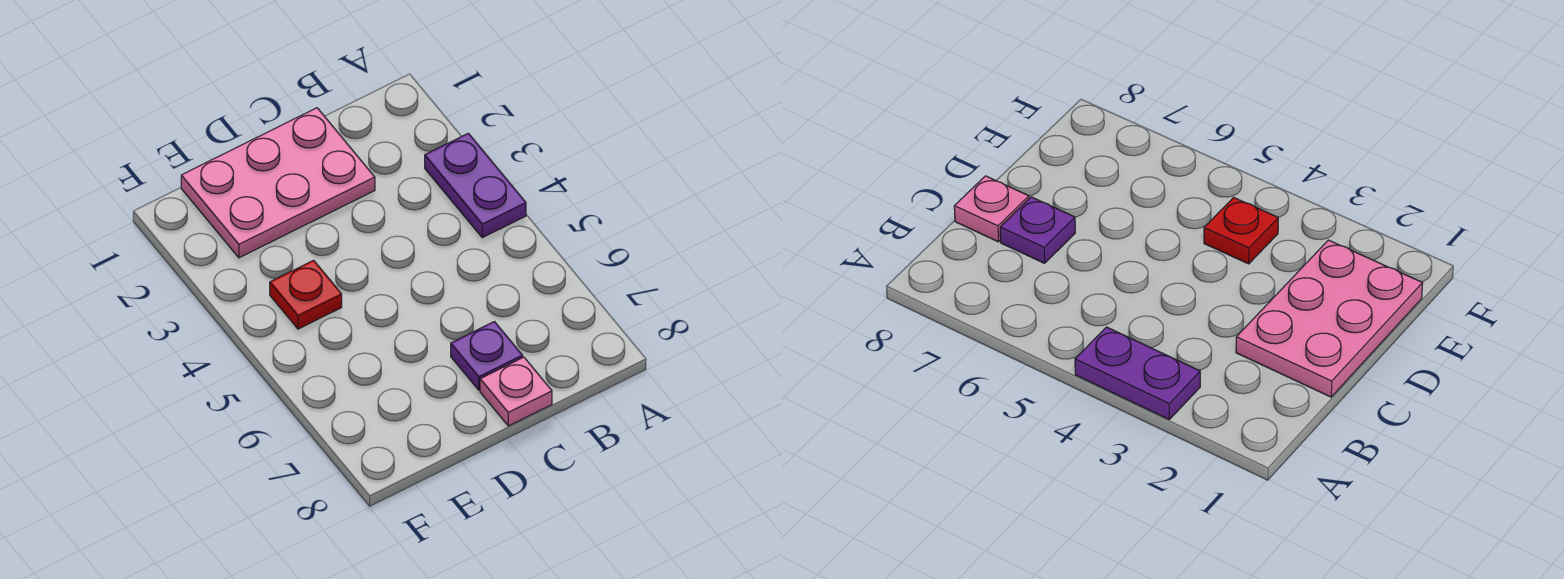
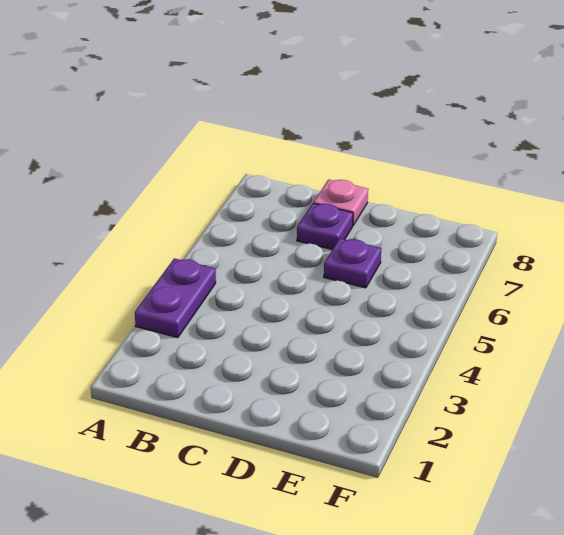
pink 2x3 plate [181,108,375,258] -> none
none -> purple 1x1 plate [324,238,381,288]
red 1x1 plate [270,260,342,329] -> none

